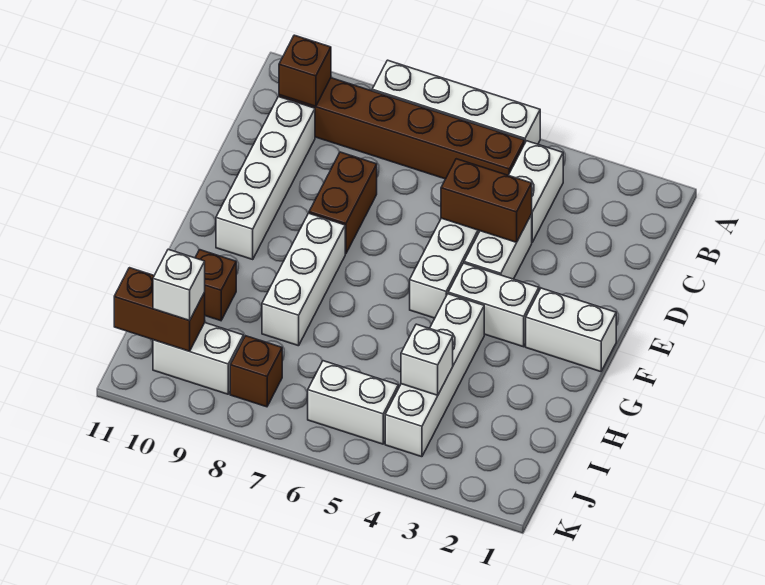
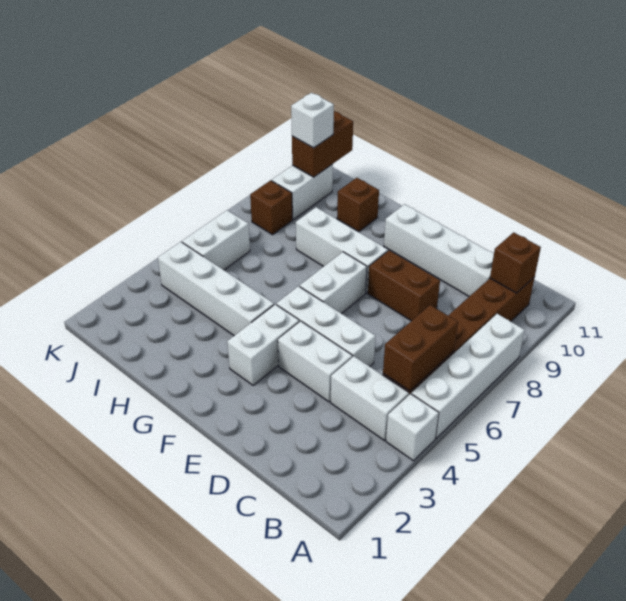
brown 1x2 brick [441,159,532,242] -> brown 1x2 brick moved to [383,305,458,391]
white 1x2 brick [526,288,616,372] -> white 1x2 brick moved to [300,252,367,314]
white 1x1 brick [401,324,453,395] -> white 1x1 brick moved to [386,394,439,461]

